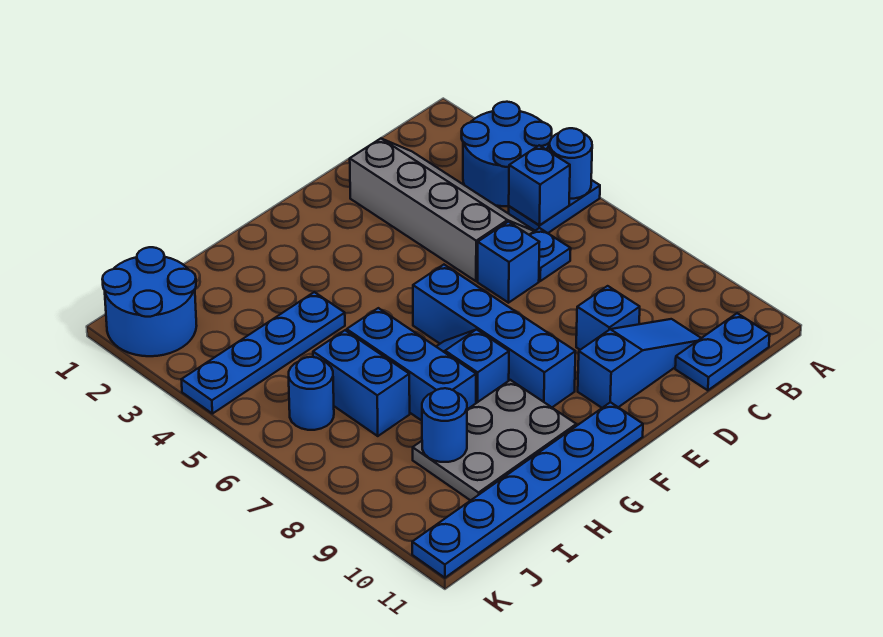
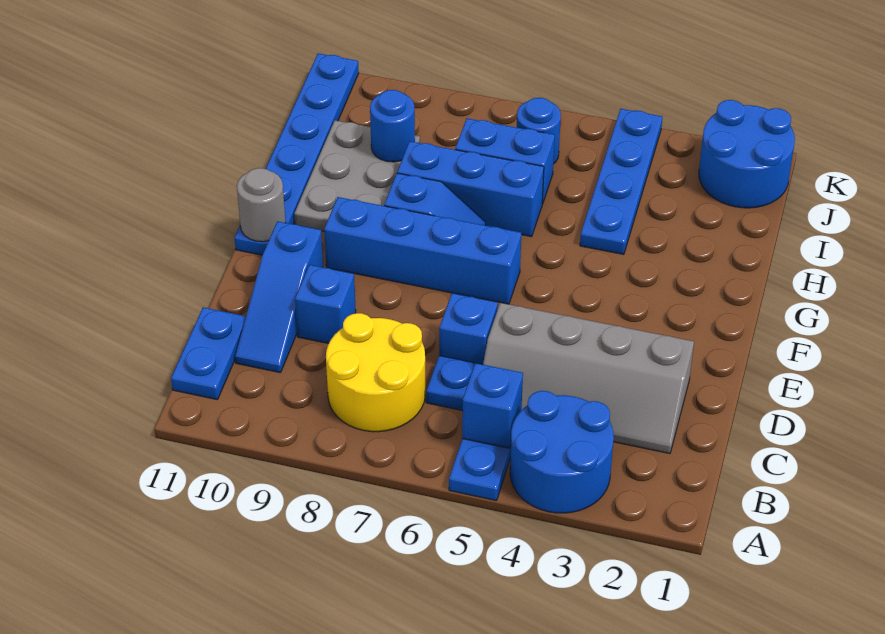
blue 1x1 round brick [550,128,592,199] -> none
none -> yellow 2x2 round brick [326,313,425,432]
none -> grey 1x1 round brick [237,168,286,242]

